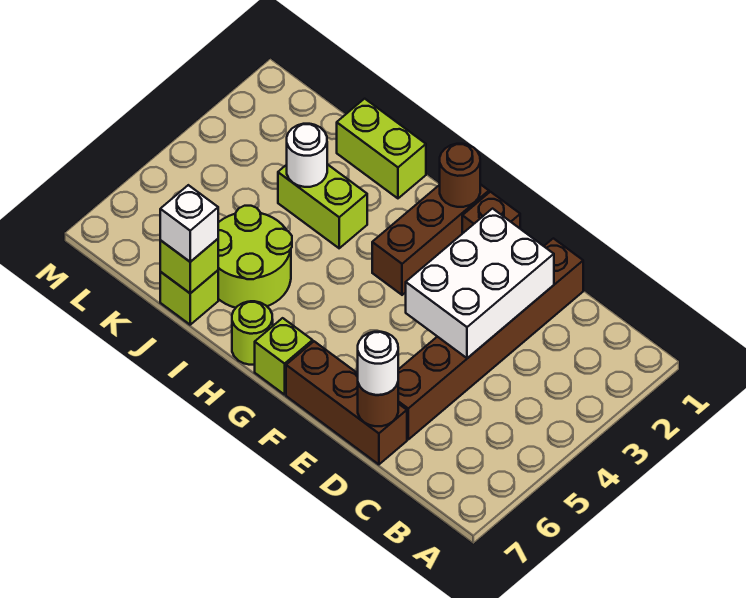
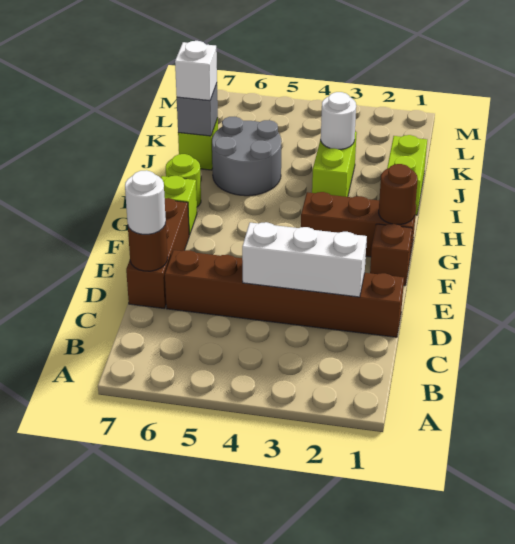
white 2x3 brick [406,209,554,358] -> white 1x3 brick [242,222,367,297]
lime 2x2 round brick [218,206,292,308] -> grey 2x2 round brick [212,117,282,196]
lime 1x1 brick [160,239,218,293] -> grey 1x1 brick [177,83,218,136]

